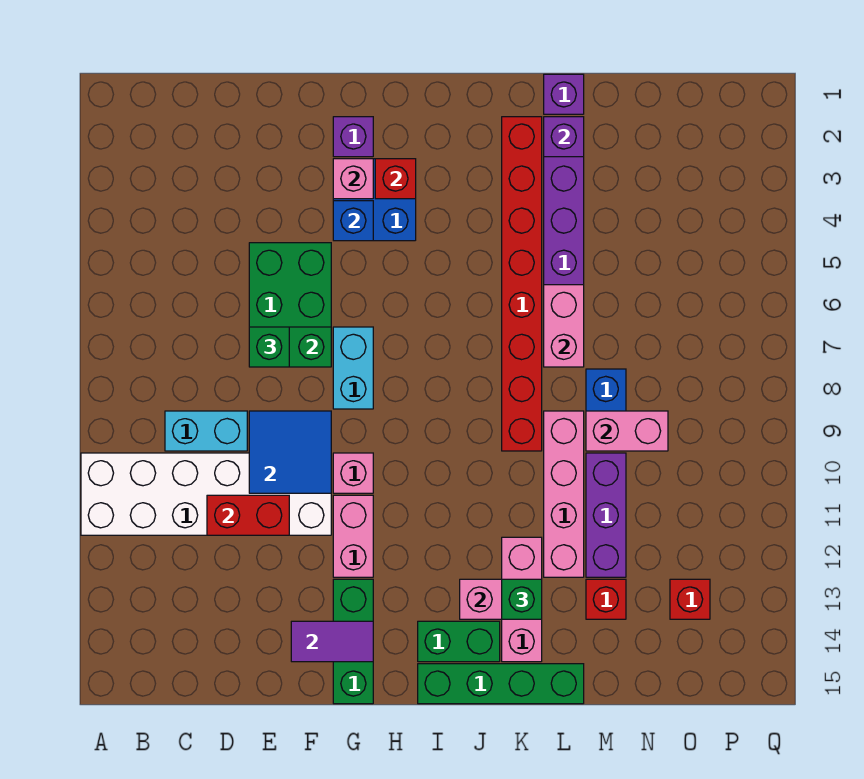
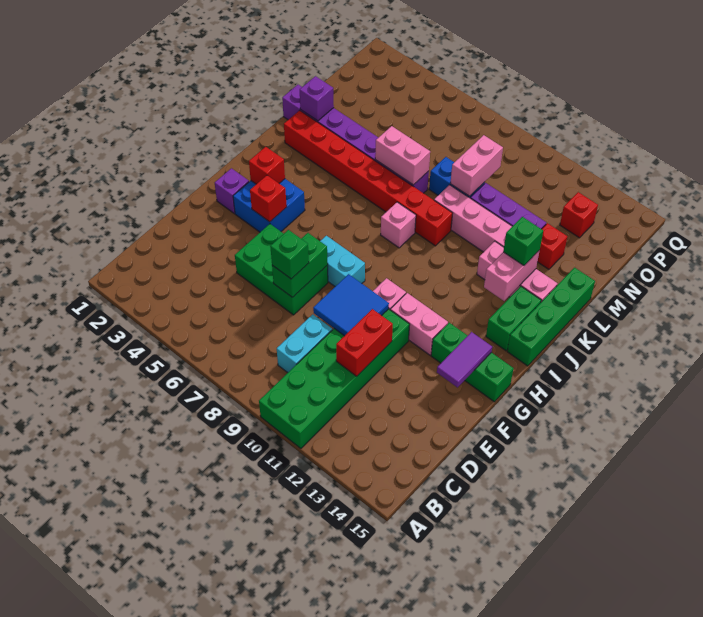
white 2x6 brick [81,453,331,535] -> green 2x6 brick [259,309,410,448]
pink 1x1 brick [333,159,373,199] -> pink 1x1 brick moved to [381,202,416,248]
blue 1x1 brick [333,201,373,241] -> red 1x1 brick [250,175,287,222]

